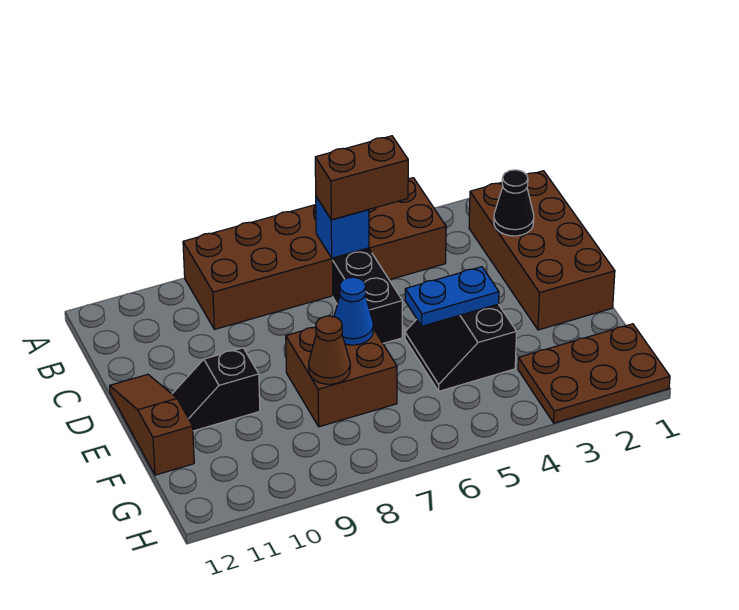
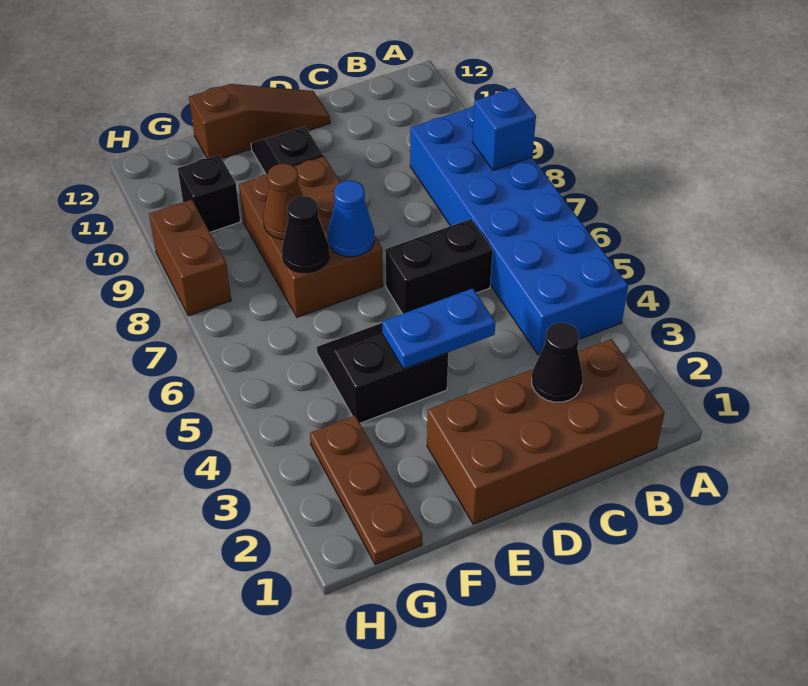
brown 2x6 brick [183,178,446,329] -> blue 2x6 brick [410,106,628,355]
brown 1x2 brick [315,136,408,220] -> brown 1x2 brick moved to [149,200,231,316]
blue 1x1 brick [316,197,369,258] -> blue 1x1 brick moved to [472,88,536,170]
blue 1x2 plate [405,267,499,326] -> blue 1x2 plate turned to [382,288,496,369]
brown 2x2 brick [286,327,397,427] -> brown 2x3 brick [239,156,383,317]
none -> black 1x1 cone [282,196,330,273]
brown 2x3 plate [518,324,670,423] -> brown 1x3 plate [310,416,423,565]
none -> black 1x1 brick [178,155,241,232]

